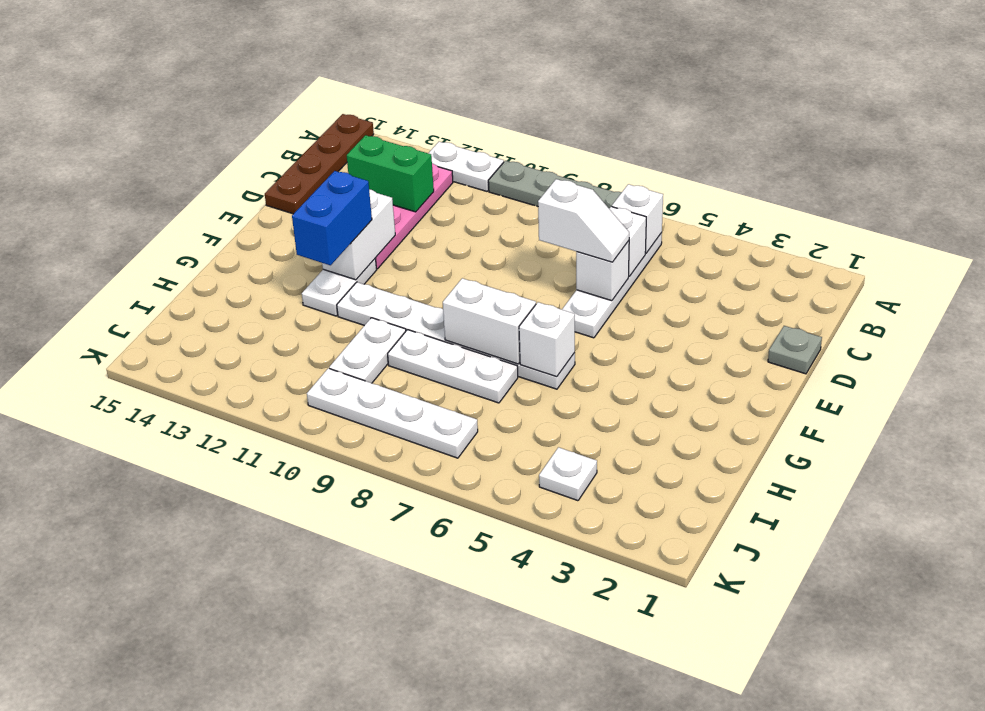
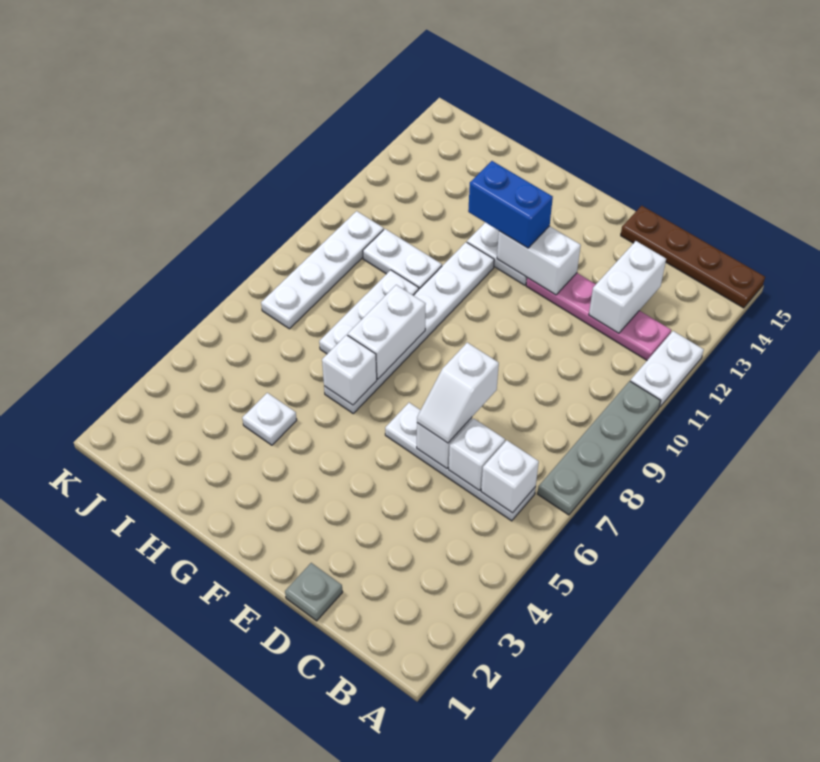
green 1x2 brick [347,135,434,212] -> white 1x2 brick [589,241,666,333]
white 1x1 plate [539,447,597,501] -> white 1x1 plate moved to [242,393,297,445]

